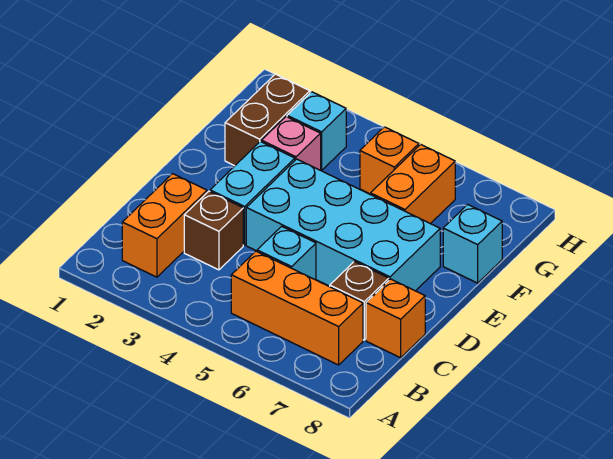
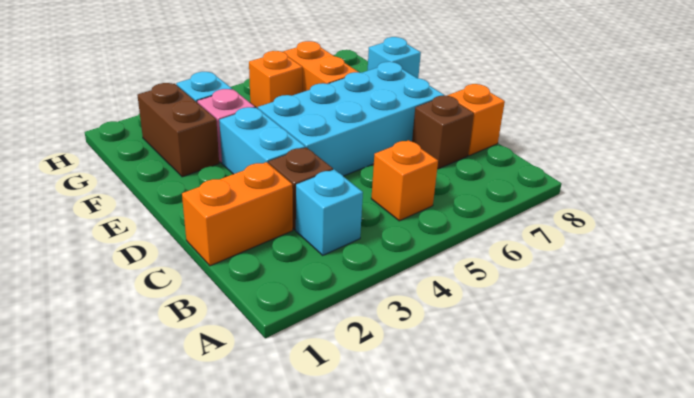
orange 1x2 brick [122,174,207,277] -> orange 1x2 brick turned to [182,162,293,266]
orange 1x3 brick [231,251,363,365] -> orange 1x1 brick [371,140,438,221]
cyan 1x1 brick [257,226,316,280] -> cyan 1x1 brick moved to [296,169,363,255]

